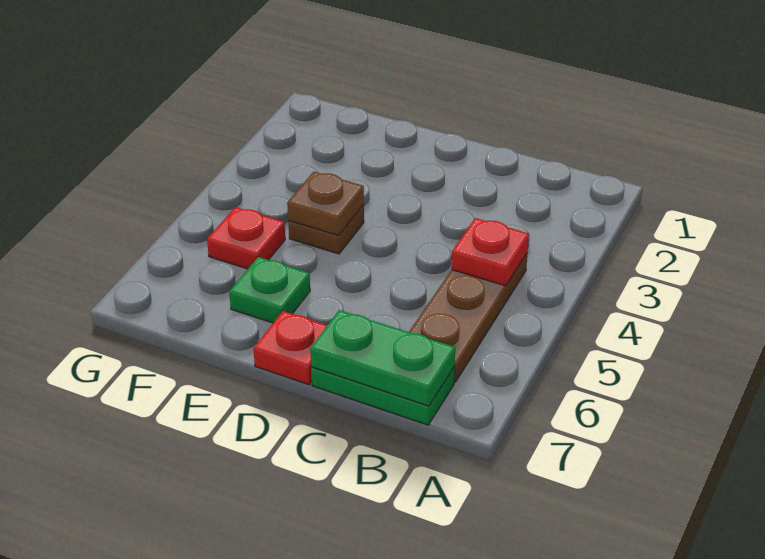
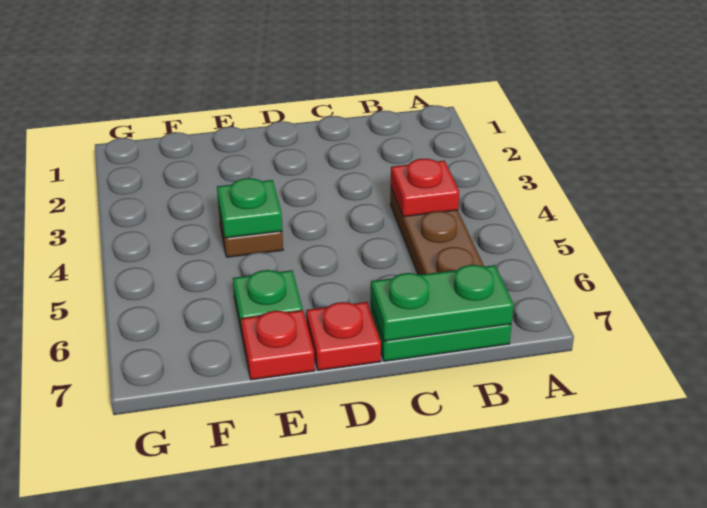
brown 1x1 plate [287,172,364,235] -> green 1x1 plate [217,178,282,238]
red 1x1 plate [207,207,285,269] -> red 1x1 plate moved to [241,310,315,380]

